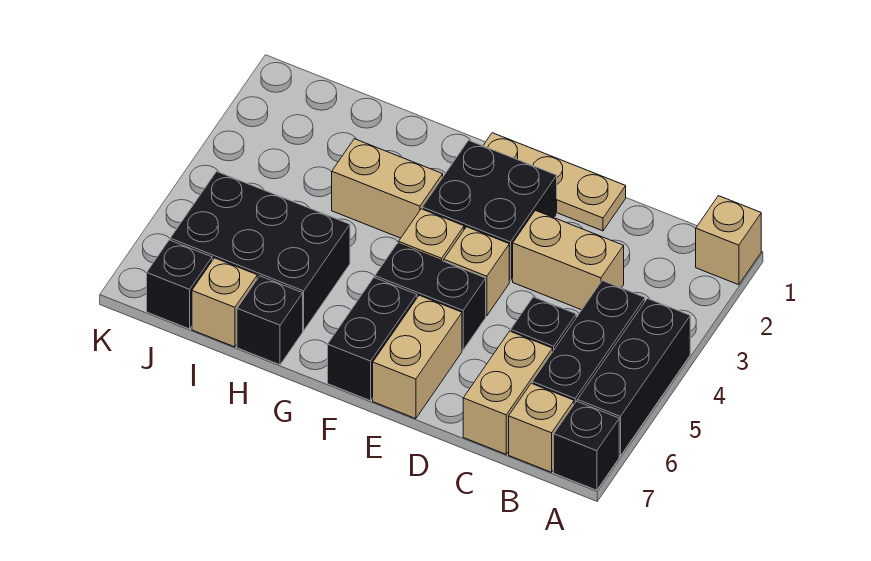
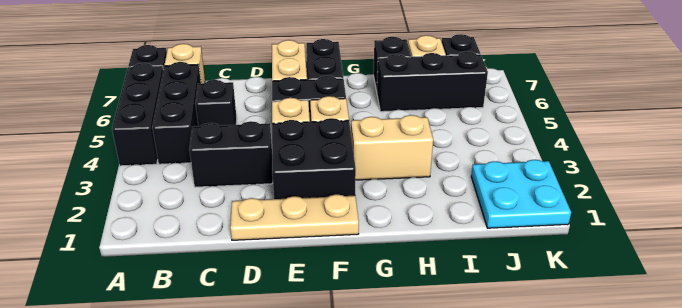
tan 1x1 brick [696,196,761,285] -> none
tan 1x2 brick [513,210,624,310] -> black 1x2 brick [189,121,273,187]
tan 1x2 brick [463,331,553,454] -> none
black 2x3 brick [170,171,350,330] -> black 1x3 brick [377,52,488,112]
none -> cyan 2x2 plate [471,160,571,228]

